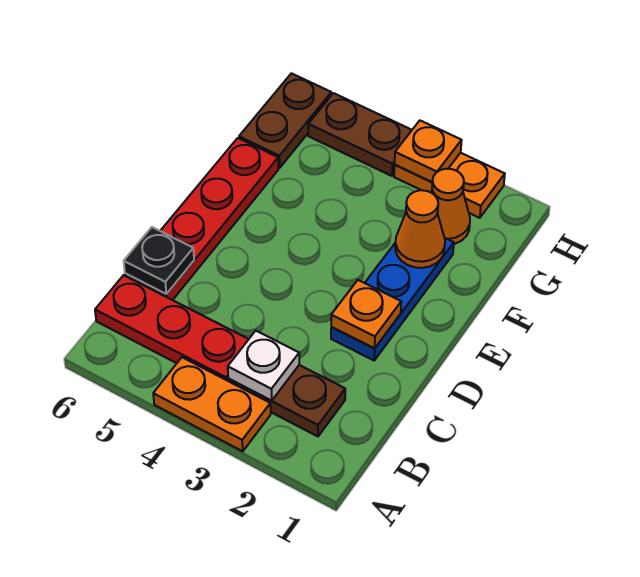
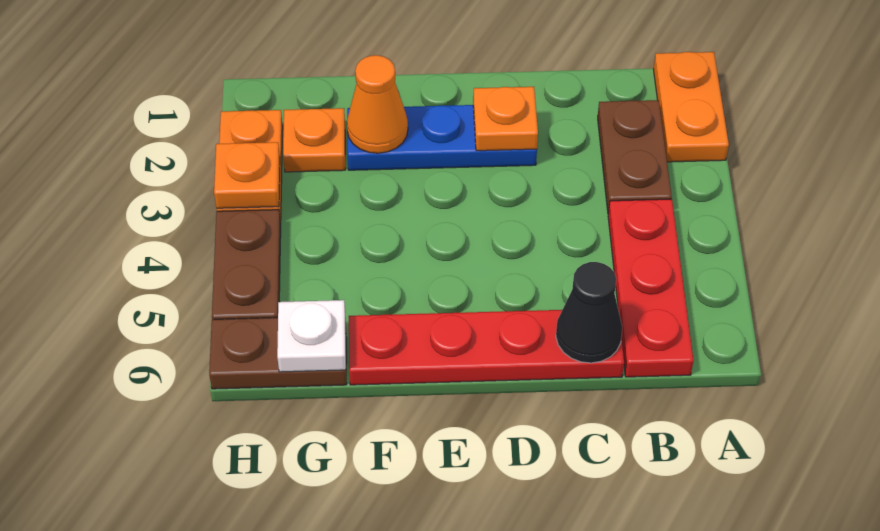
orange 1x2 plate [153,357,271,451] -> orange 1x2 plate moved to [654,52,729,162]
white 1x1 plate [228,331,299,401] -> white 1x1 plate moved to [277,300,346,372]
black 1x1 plate [124,227,194,294] -> black 1x1 cone [556,262,622,363]
orange 1x1 cone [431,169,470,244] -> orange 1x1 plate [283,108,345,172]

